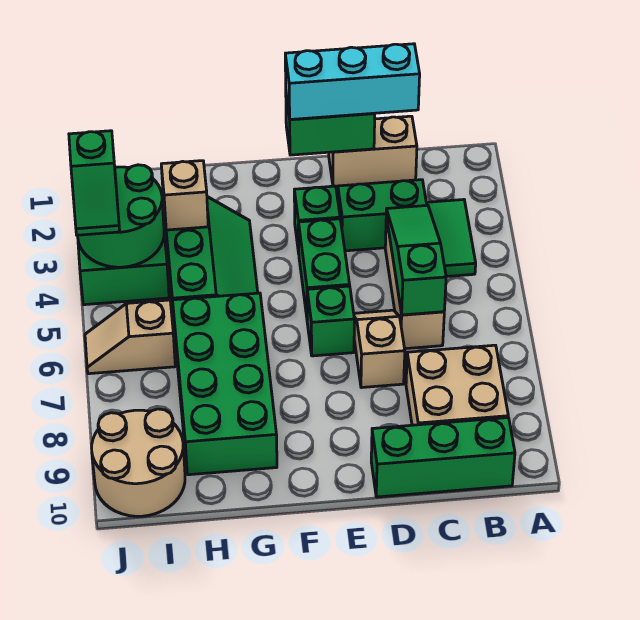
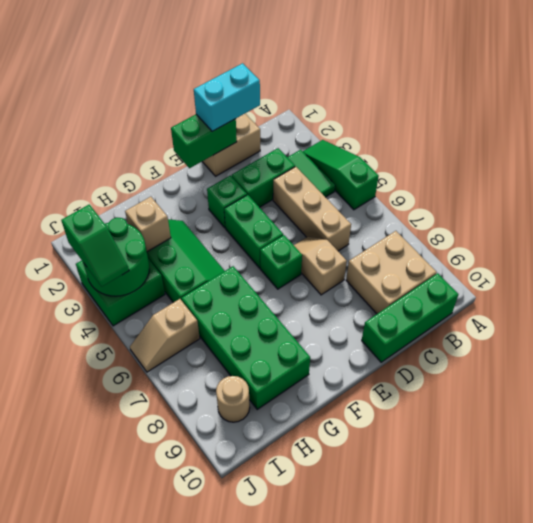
cyan 1x3 brick [285,44,420,119] -> cyan 1x2 brick [194,63,260,131]
green 1x3 slope [386,205,446,315] -> green 1x3 slope moved to [303,140,379,210]
tan 2x2 round brick [92,409,185,516] -> tan 1x1 round brick [216,376,250,422]

